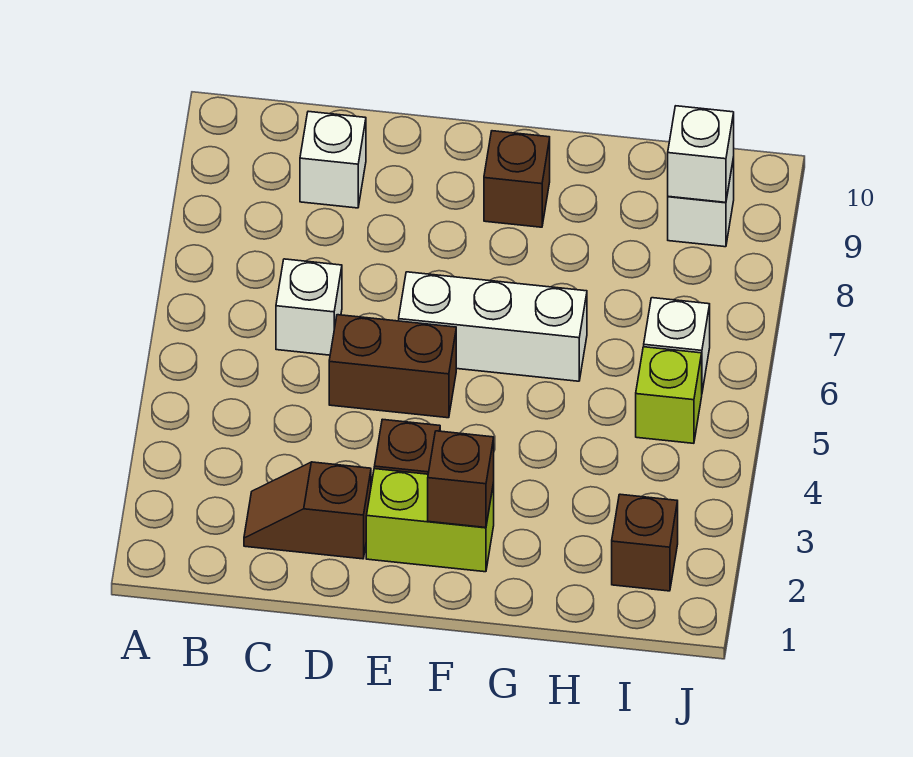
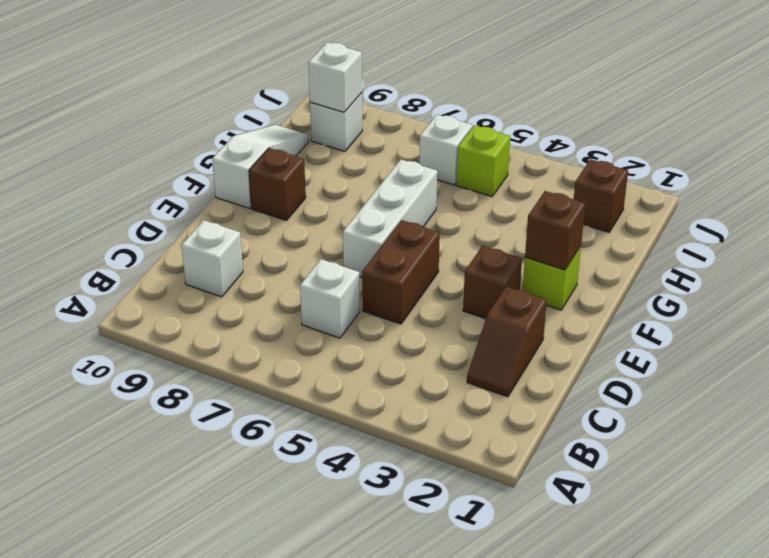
lime 1x2 brick [366,469,494,572] -> lime 1x1 brick [523,246,581,310]
none -> white 1x3 slope [212,125,309,209]

